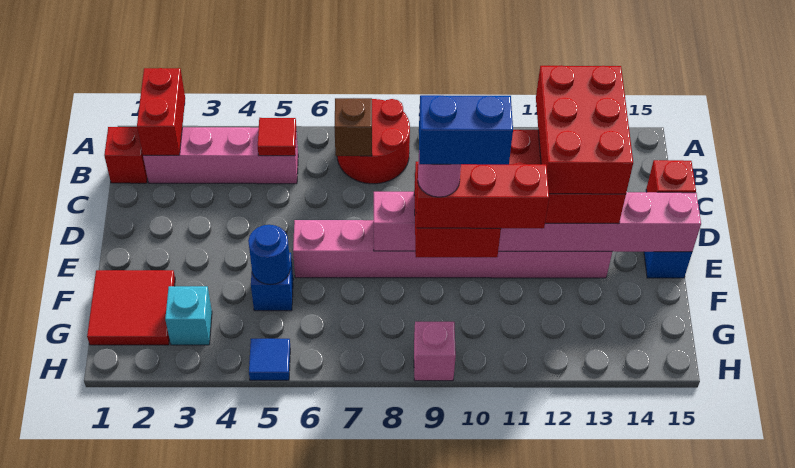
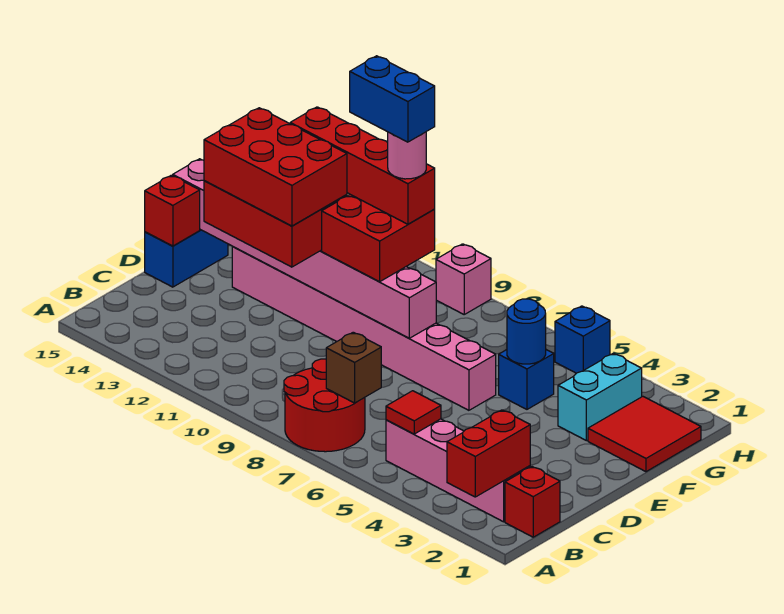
red 2x3 brick [536,65,633,194] -> red 2x3 brick turned to [204,108,347,226]
red 1x3 brick [416,164,549,228] -> red 1x4 brick [290,107,435,224]
cyan 1x1 brick [165,286,212,345] -> cyan 1x2 brick [558,354,642,441]
blue 1x1 tile [249,339,290,380] -> blue 1x1 brick [555,306,610,373]

